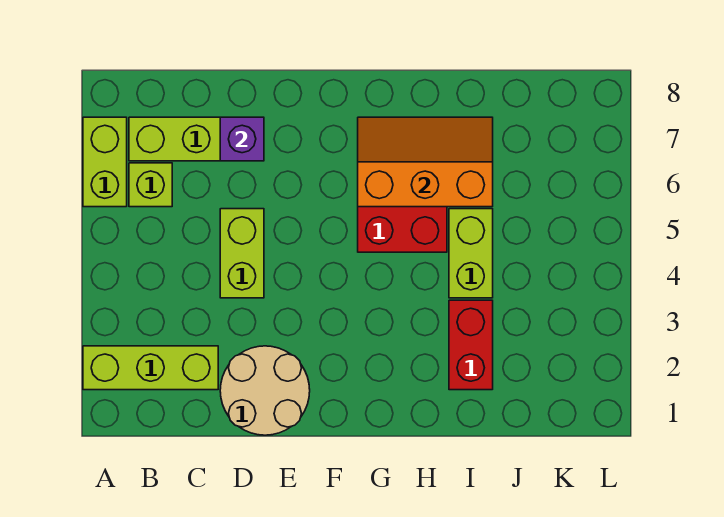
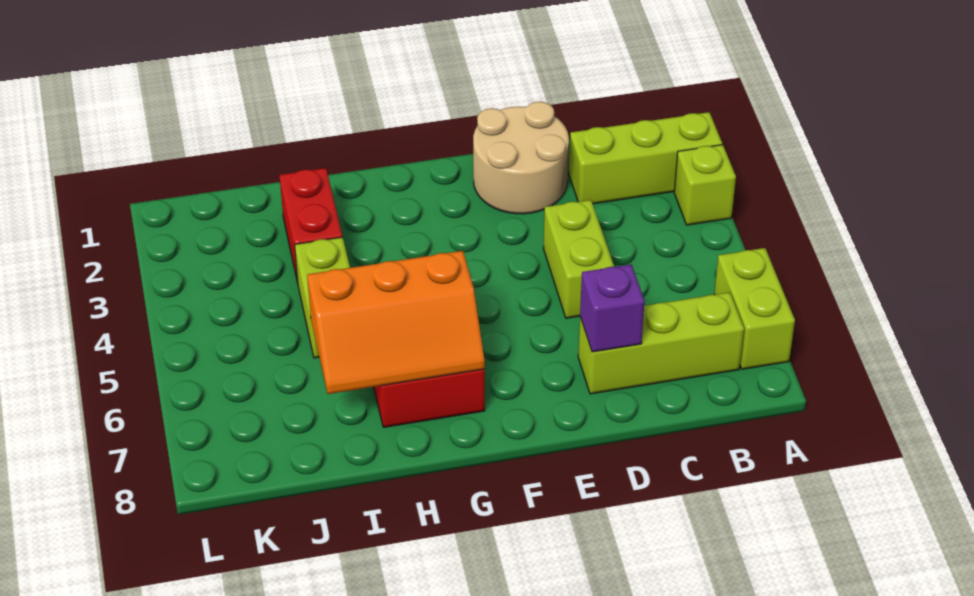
lime 1x1 brick [129,163,172,207] -> lime 1x1 brick moved to [674,145,736,225]

